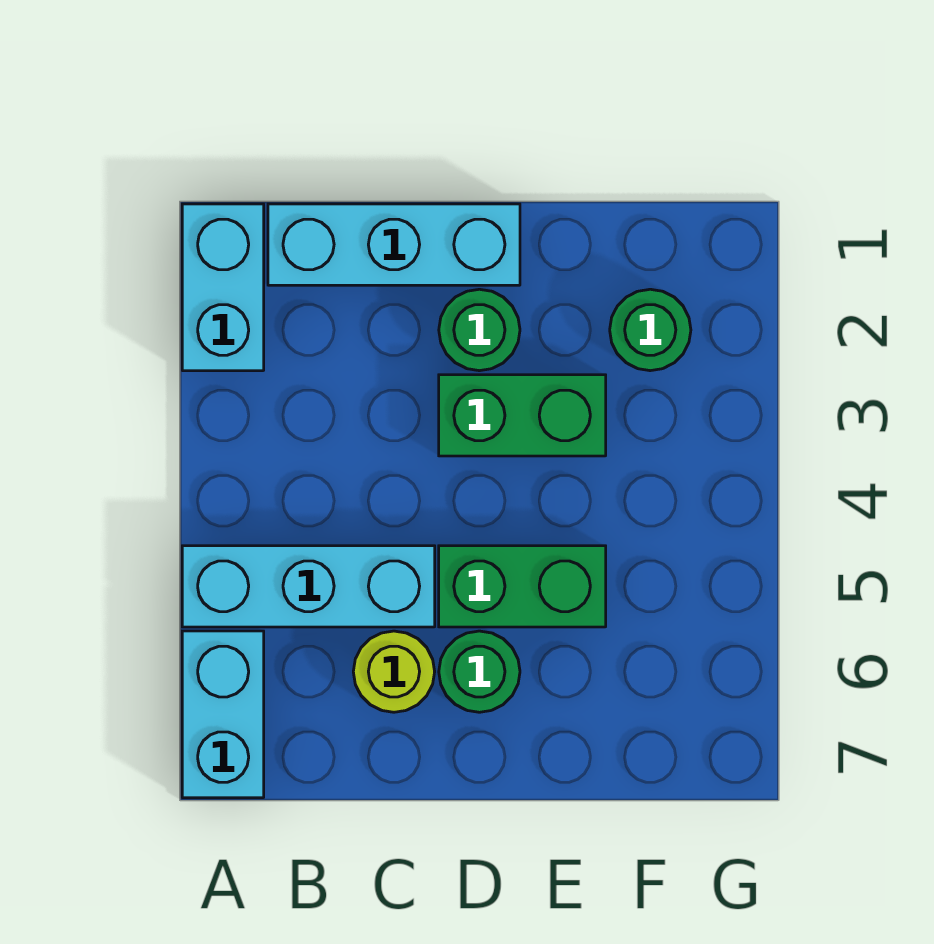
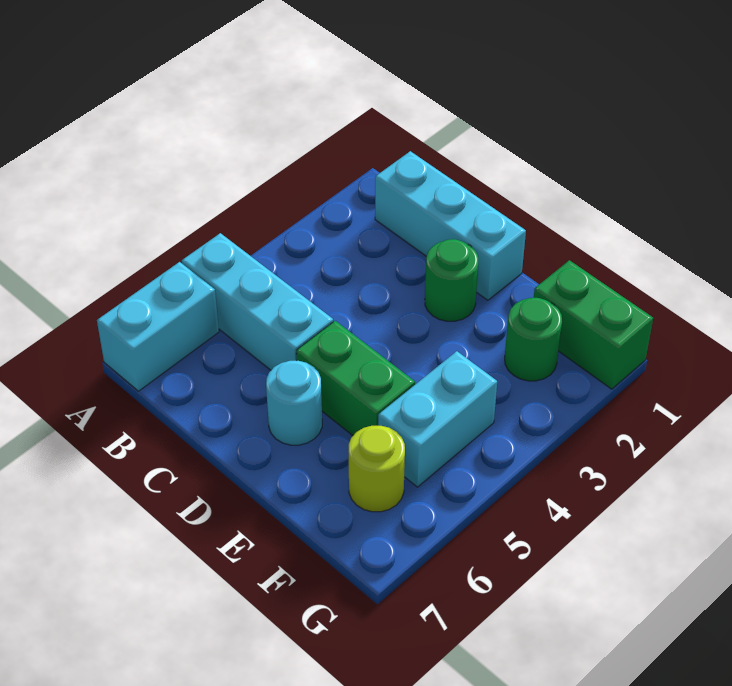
cyan 1x2 brick [182,204,264,371] -> cyan 1x2 brick moved to [378,351,497,487]
lime 1x1 round brick [353,631,435,712] -> lime 1x1 round brick moved to [348,426,405,512]
green 1x2 brick [439,375,606,456] -> green 1x2 brick moved to [534,260,653,389]
green 1x1 round brick [439,631,520,712] -> cyan 1x1 round brick [266,361,322,445]

